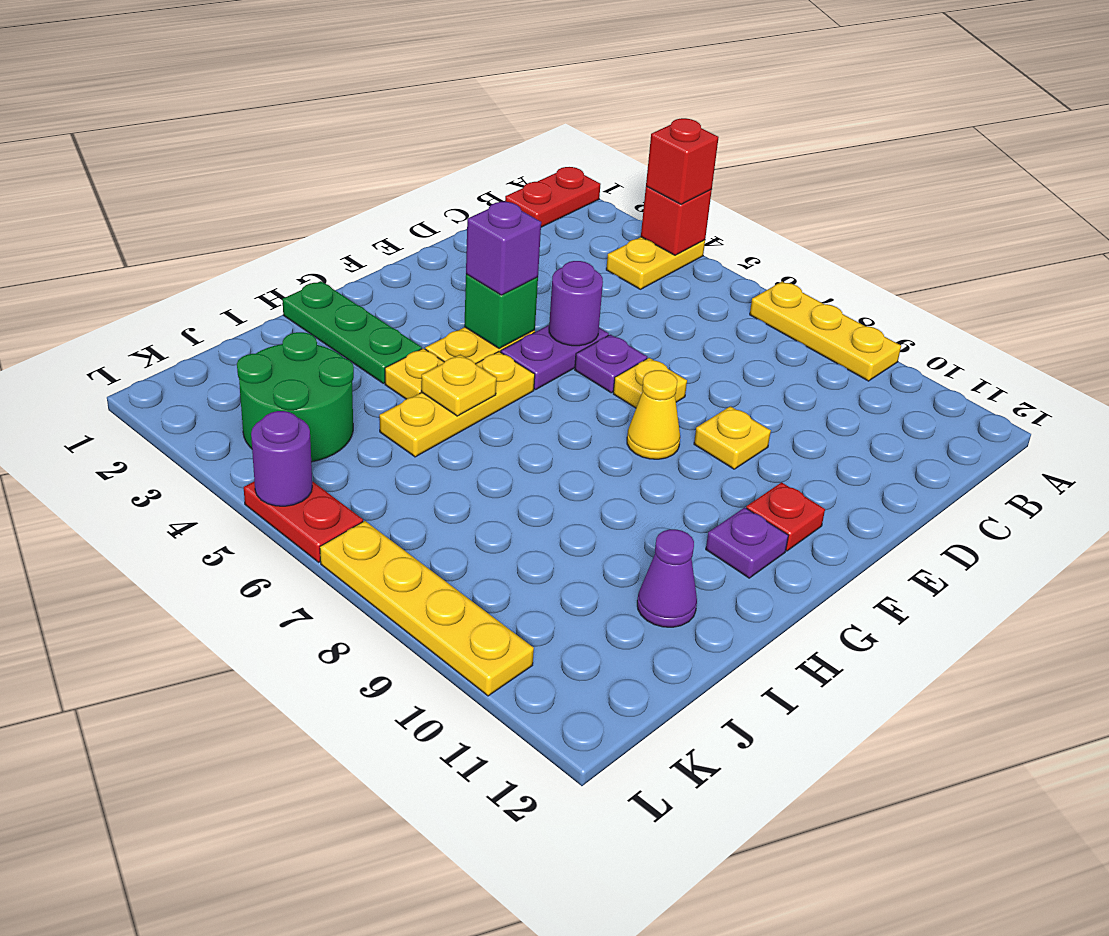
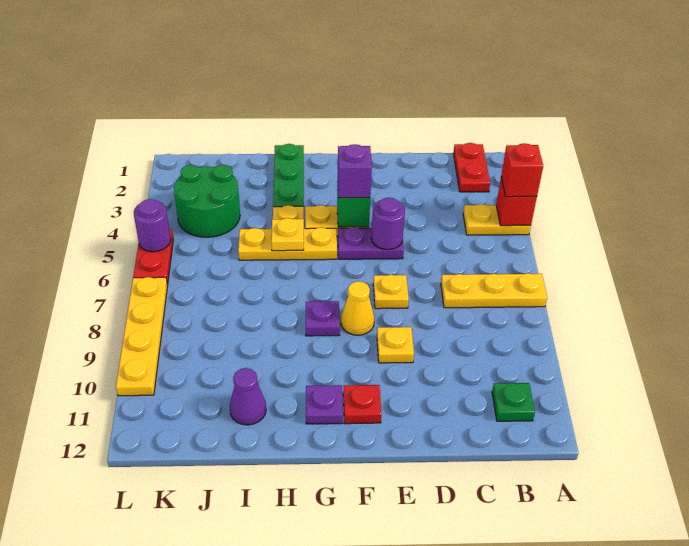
red 1x2 plate [505,167,601,227] -> red 1x2 plate turned to [453,143,490,192]
yellow 1x3 plate [750,282,901,381] -> yellow 1x3 plate turned to [441,273,547,308]
none -> green 1x1 plate [492,383,535,421]
purple 1x1 plate [575,335,647,393] -> purple 1x1 plate moved to [306,301,340,336]

